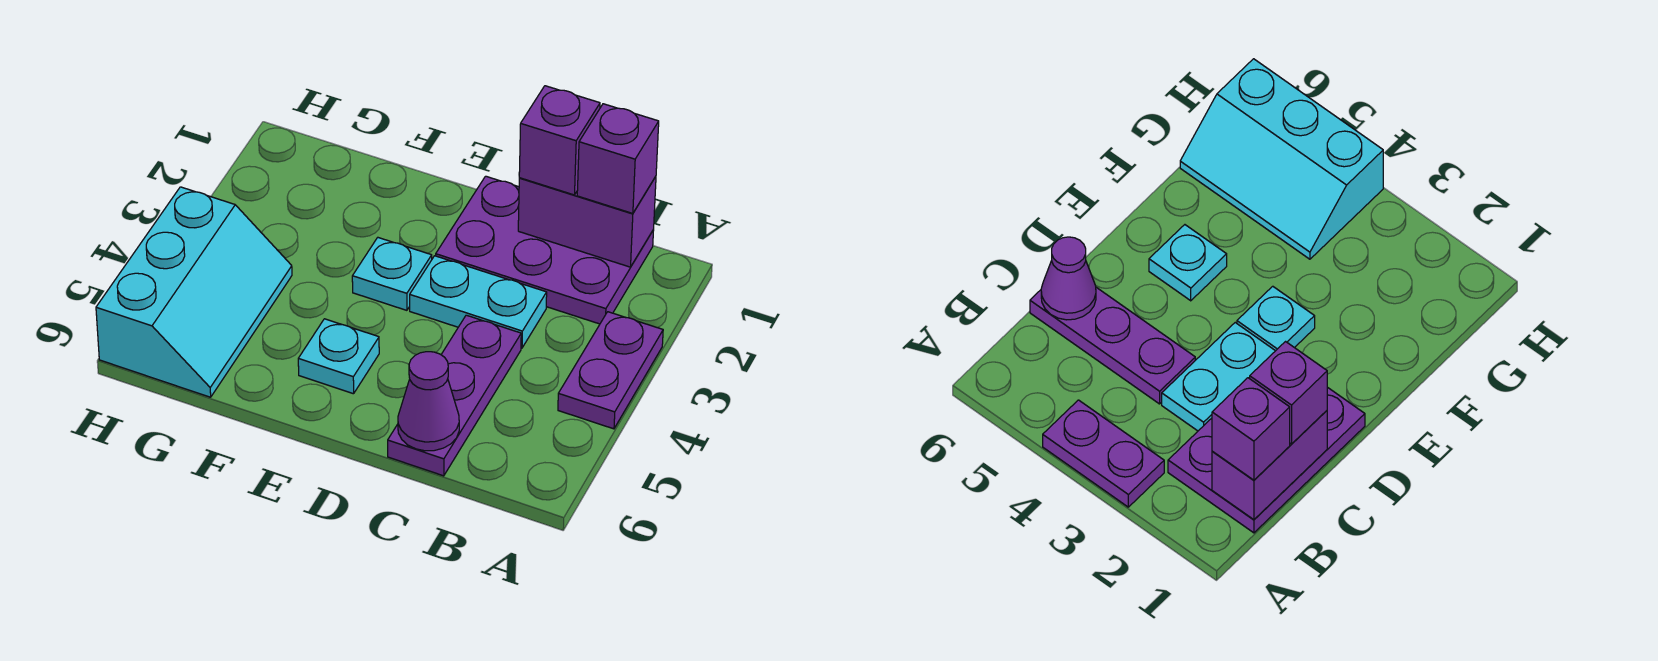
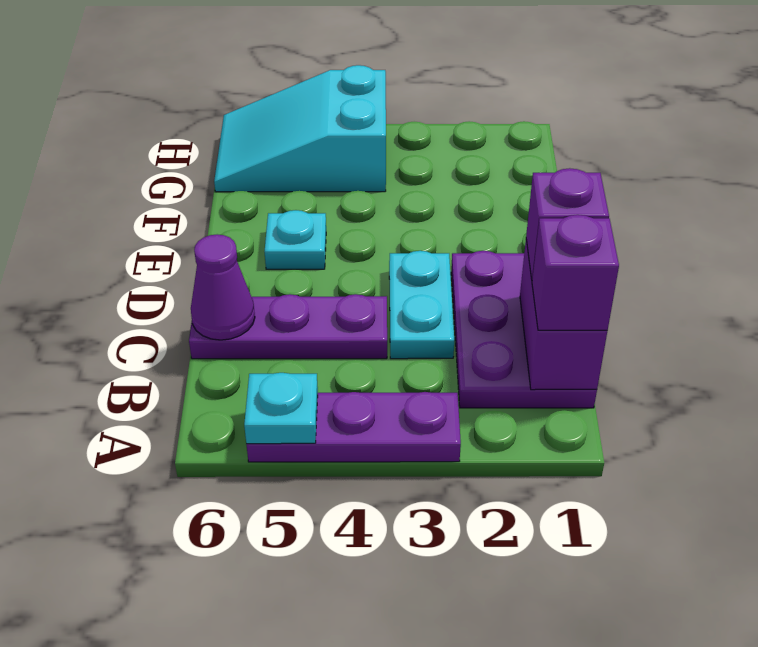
purple 1x2 plate [558,312,663,429] -> purple 1x3 plate [246,392,461,462]
cyan 1x1 plate [352,238,432,310] -> cyan 1x1 plate moved to [244,373,318,444]
cyan 2x3 slope [96,187,292,397] -> cyan 2x3 slope turned to [214,65,386,192]

